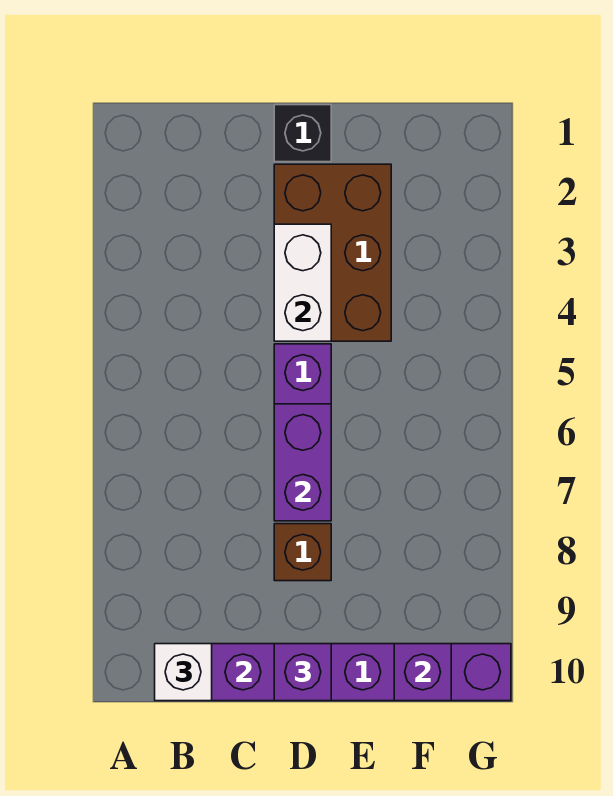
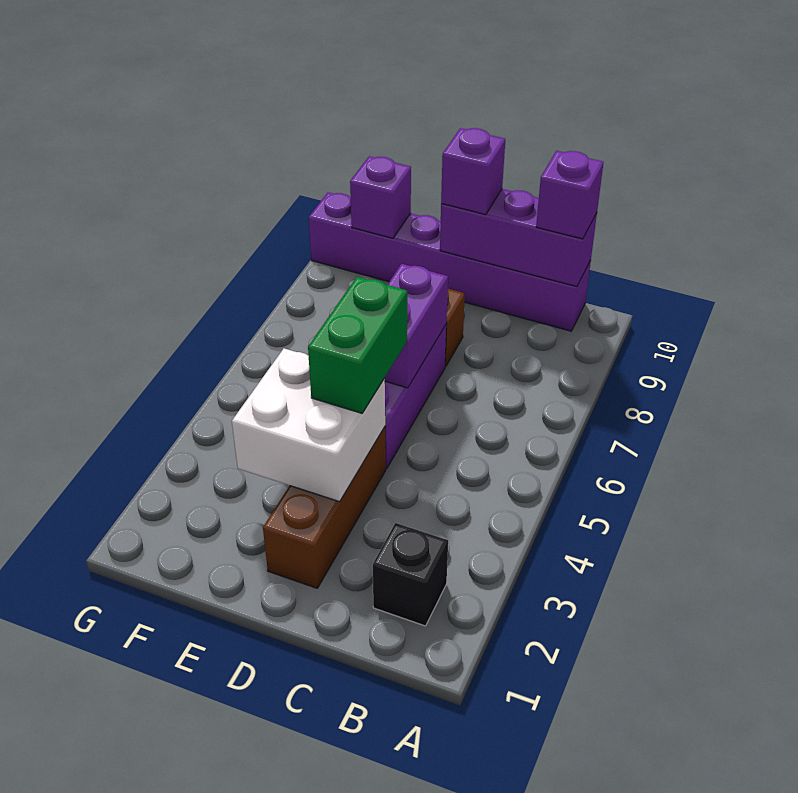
white 1x1 brick [155,644,212,701] -> purple 1x1 brick [536,151,603,239]
black 1x1 brick [274,105,331,162] -> black 1x1 brick moved to [373,523,448,626]
brown 2x3 brick [274,164,391,341] -> brown 1x3 brick [263,427,386,588]
white 1x2 brick [274,224,331,341] -> white 2x2 brick [232,348,385,502]
none -> green 1x2 brick [308,277,407,413]

